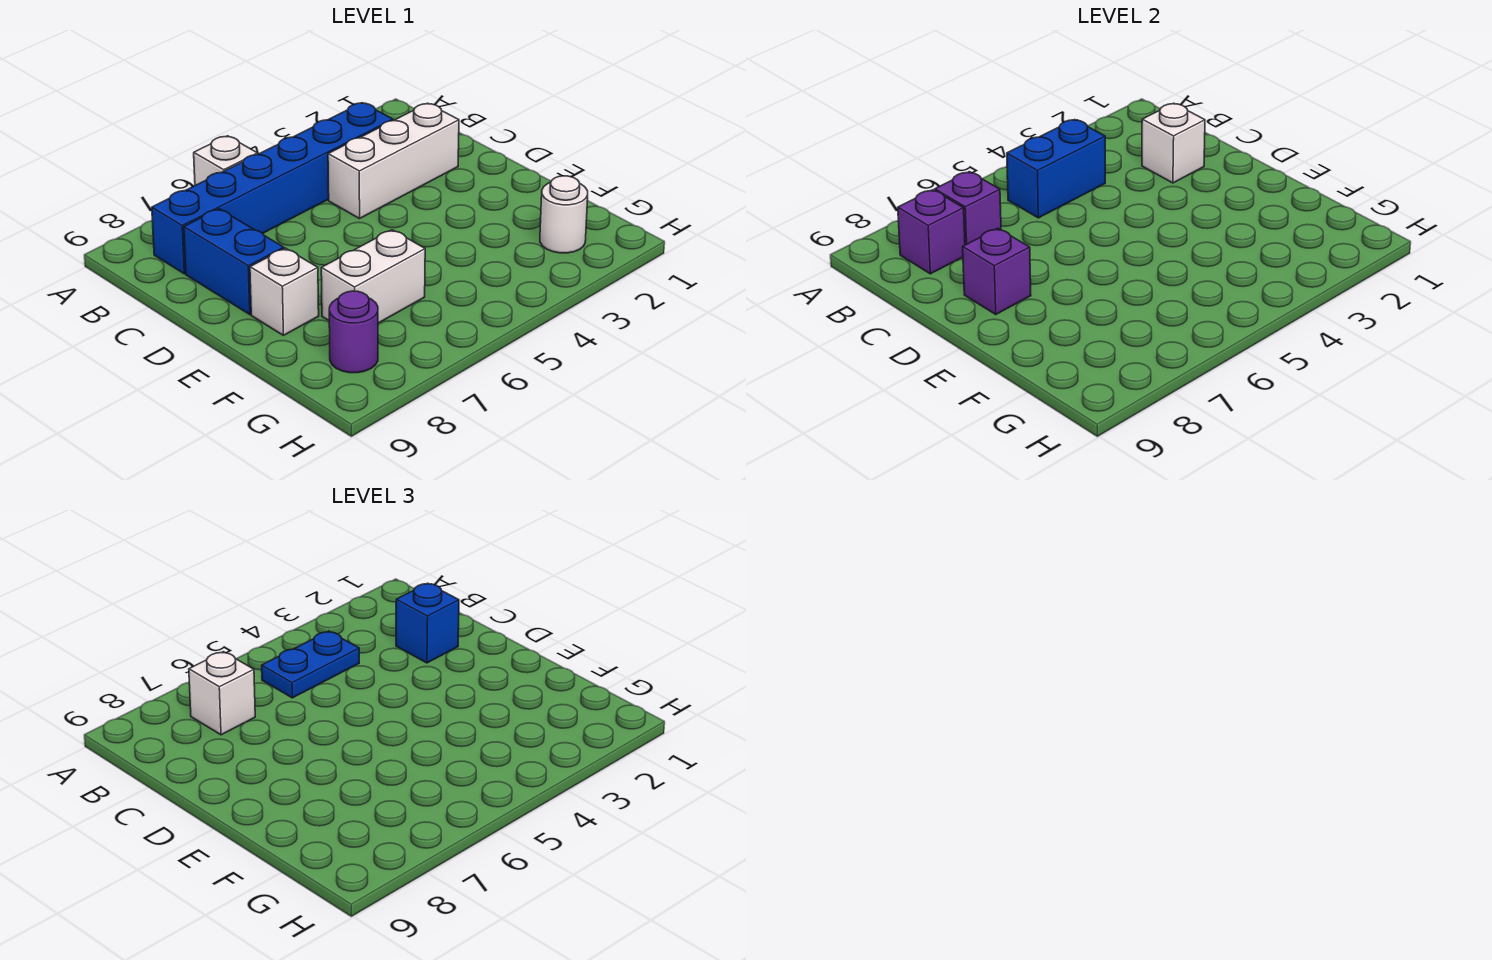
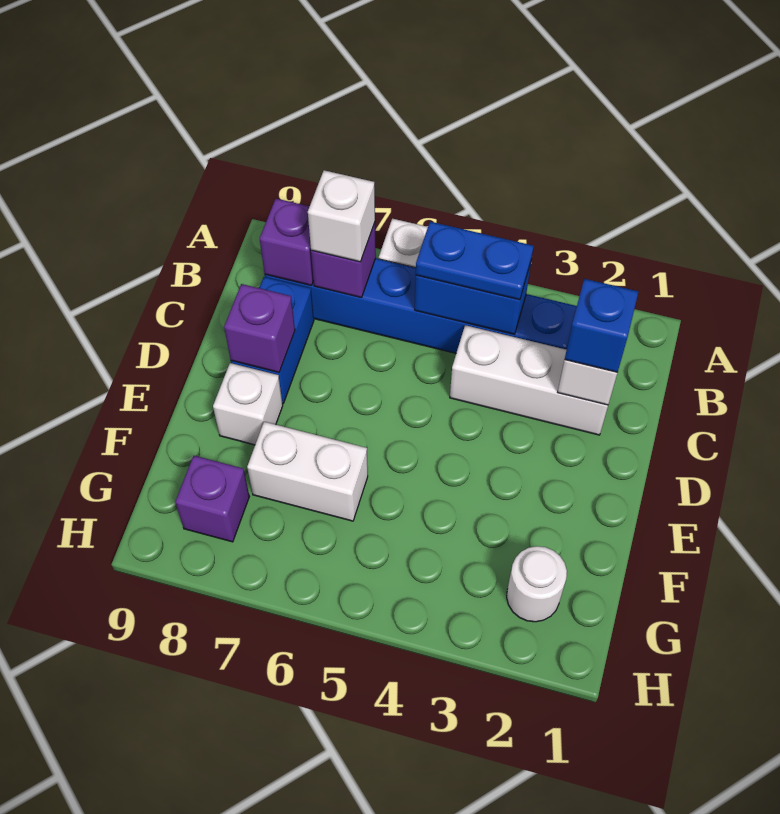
purple 1x1 round brick [329,291,378,373] -> purple 1x1 brick [175,456,249,542]

